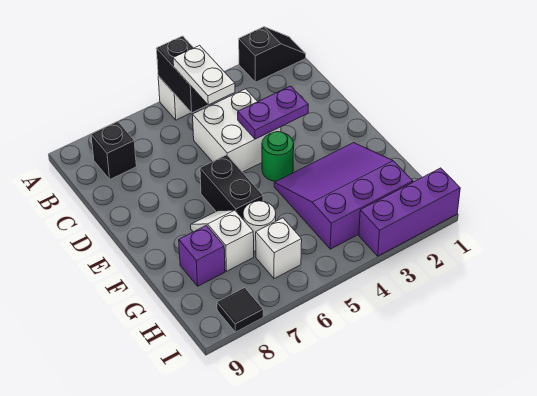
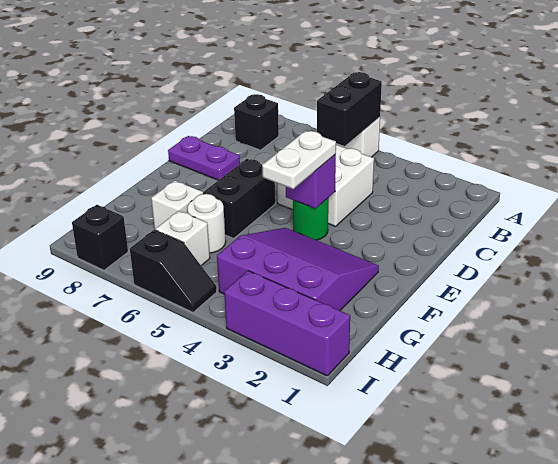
black 1x2 slope [239,27,306,82] -> black 1x2 slope moved to [130,230,217,312]
white 1x2 plate [173,45,235,105] -> white 1x2 plate moved to [262,131,336,189]
purple 1x2 plate [238,86,308,139] -> purple 1x2 plate moved to [168,136,240,180]
purple 1x1 brick [179,225,225,286] -> purple 1x1 brick moved to [286,155,336,209]
black 1x1 tile [217,288,263,332] -> black 1x1 brick [72,205,128,270]

